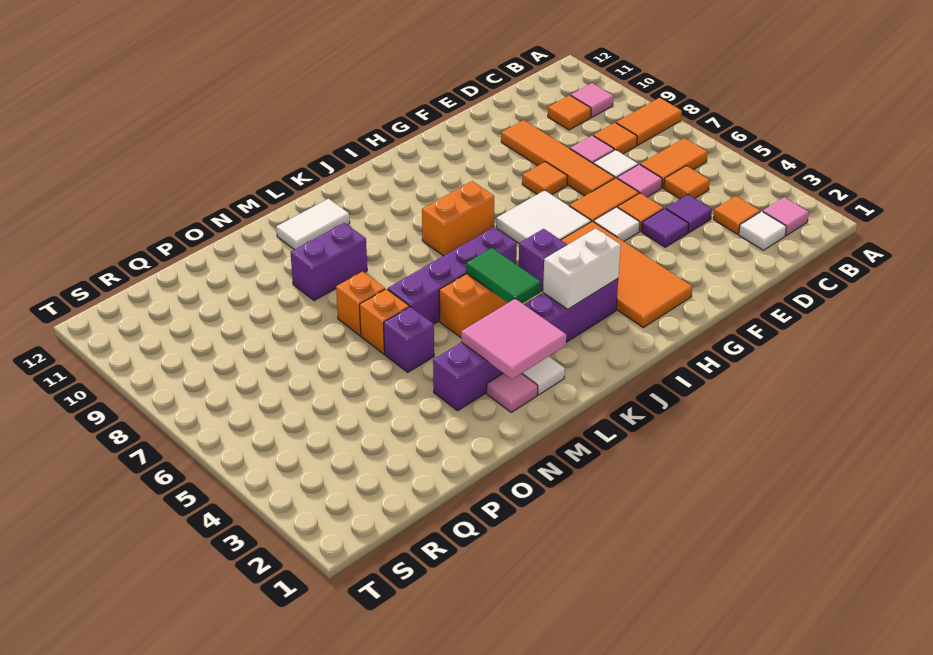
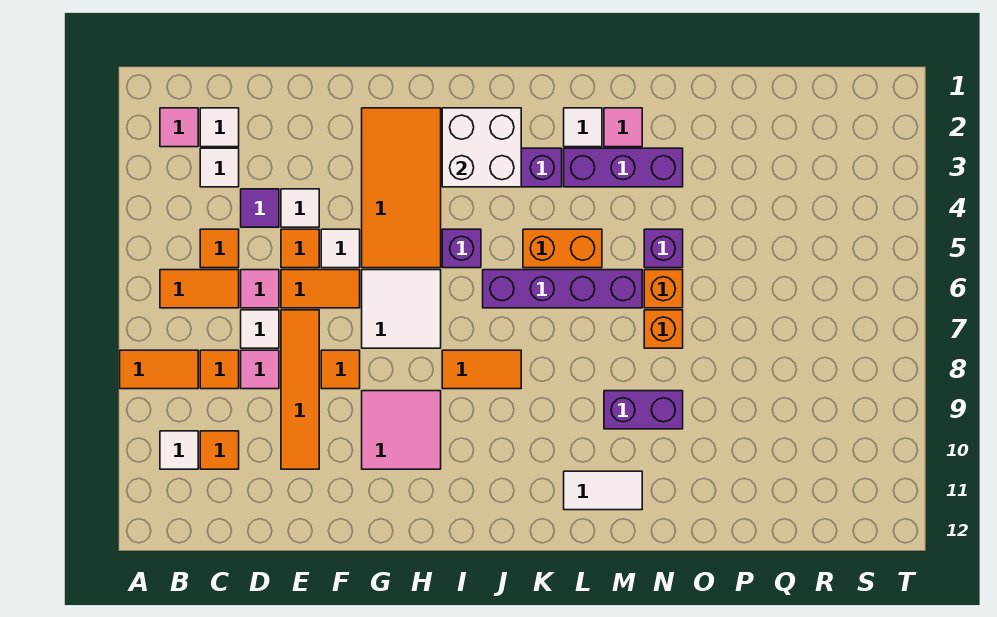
pink 1x1 tile [571,83,614,117] -> white 1x1 tile [160,431,198,469]
orange 1x1 tile [713,196,760,234] -> white 1x1 tile [200,148,239,187]
purple 1x1 tile [642,209,689,247] -> white 1x1 tile [281,189,319,227]
white 1x2 brick [543,228,621,309] -> white 2x2 brick [442,108,521,187]
orange 1x2 brick [422,181,494,256] -> orange 1x2 tile [442,350,521,389]
green 1x2 tile [466,248,541,303] -> none
pink 2x2 tile [461,299,566,379] -> pink 2x2 tile moved to [362,391,441,469]

